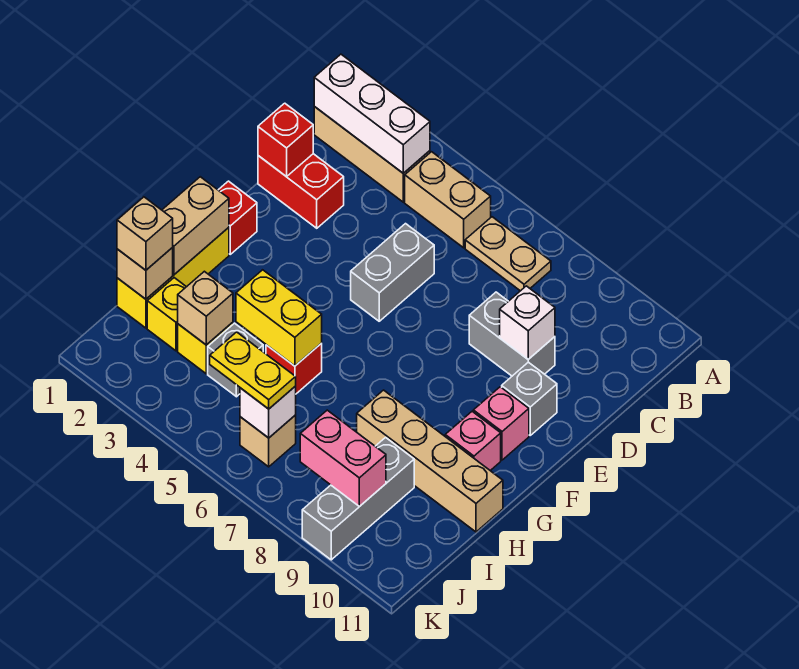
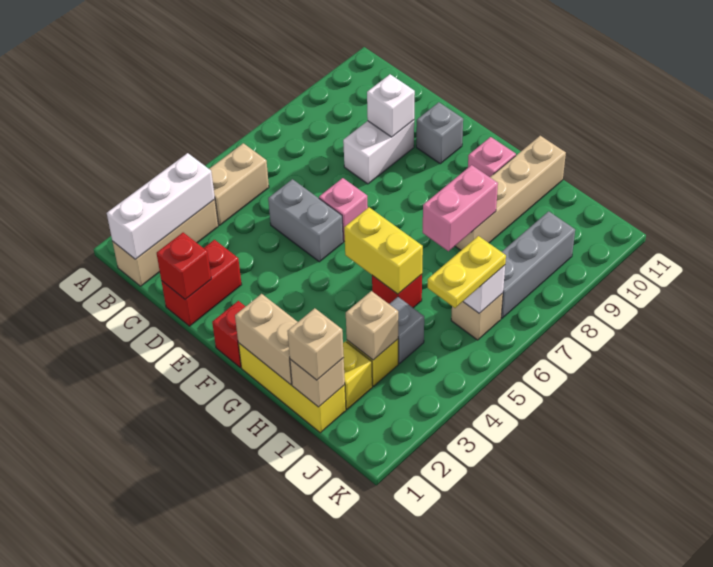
tan 1x2 plate [465,217,551,291] -> none
grey 1x2 brick [469,292,555,376] -> white 1x2 brick [343,120,414,184]
pink 1x1 brick [473,387,529,460] -> pink 1x1 brick moved to [319,178,368,241]
yellow 1x2 brick [236,270,322,366] -> yellow 1x2 brick turned to [344,207,423,294]
grey 1x3 brick [302,438,414,560] -> grey 1x3 brick turned to [501,211,575,318]
pink 1x2 brick [300,410,386,507] -> pink 1x2 brick moved to [423,165,498,251]

